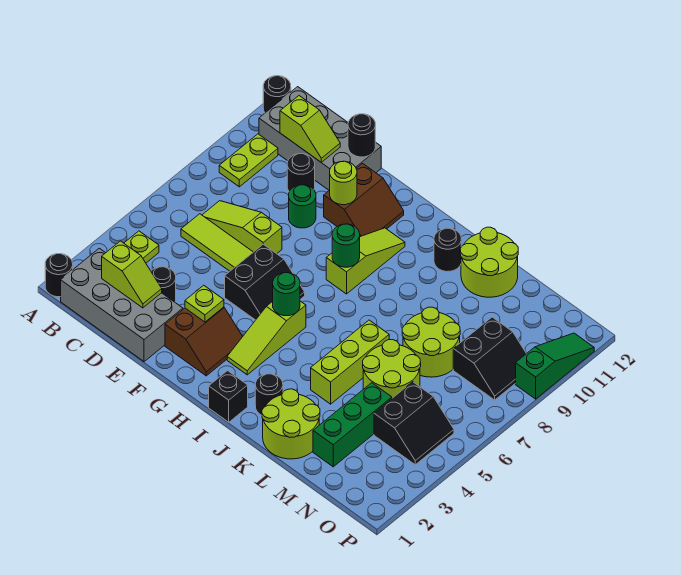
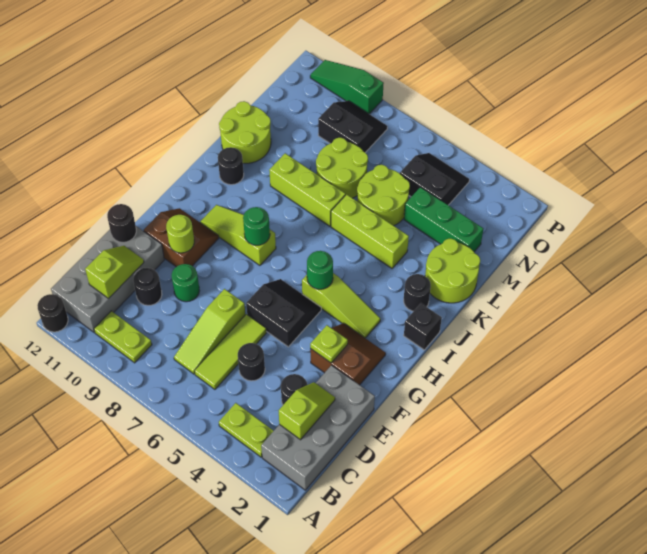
black 1x1 round brick [45,254,73,297] -> black 1x1 round brick moved to [238,343,265,381]
none -> lime 1x3 brick [269,153,346,226]

